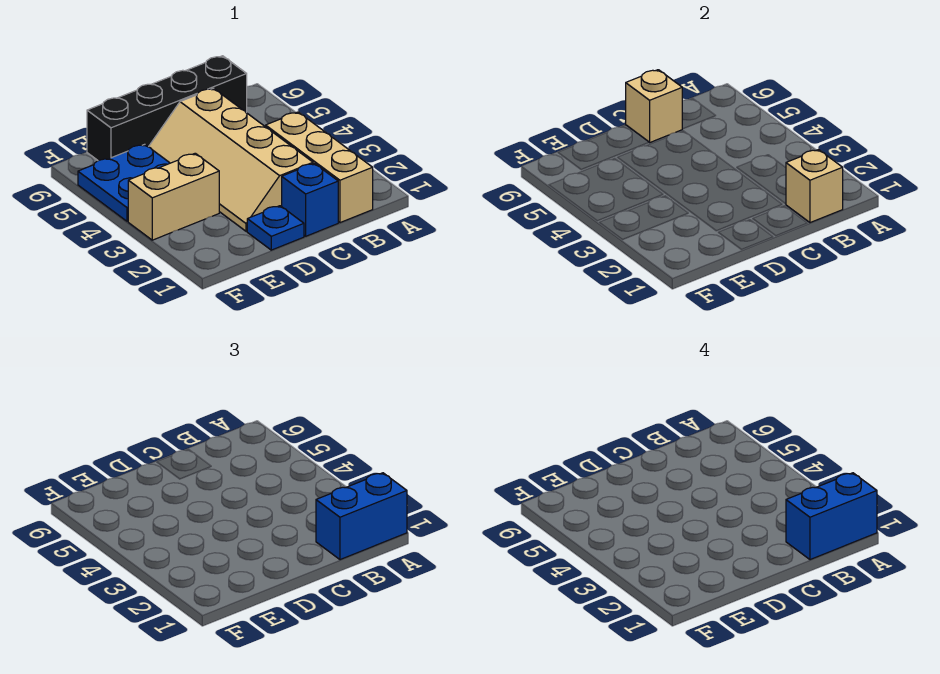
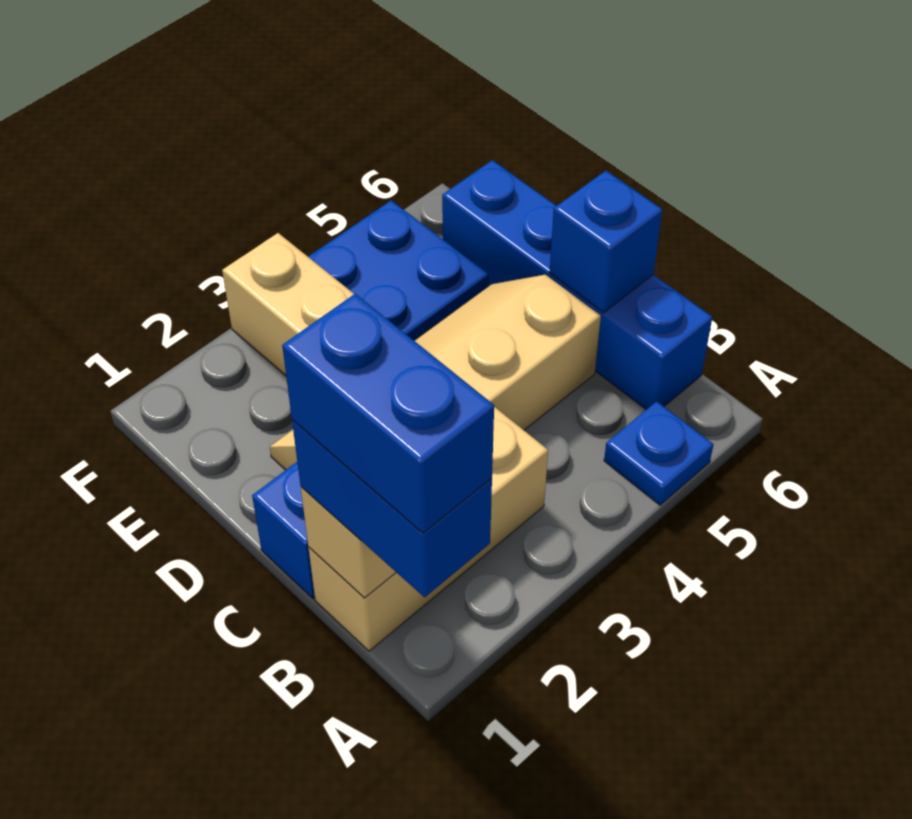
black 1x4 brick [87,56,247,160] -> blue 1x4 brick [442,160,712,410]
tan 1x1 brick [626,70,682,142] -> blue 1x1 brick [549,171,662,313]
blue 1x1 plate [247,206,304,250] -> blue 1x1 plate moved to [604,401,714,505]

